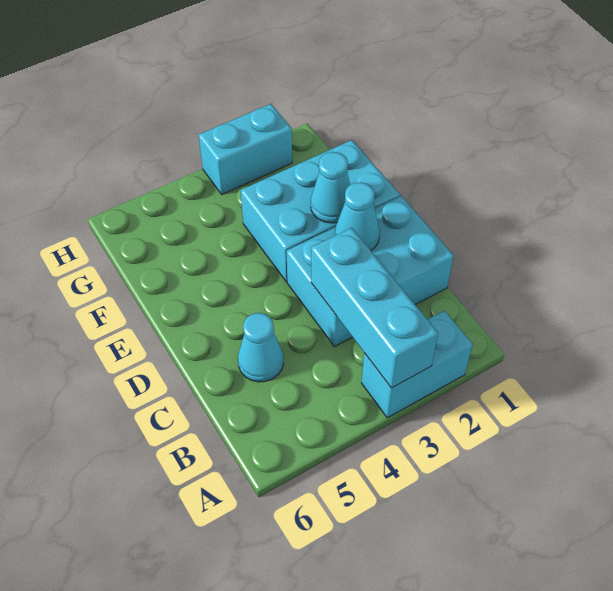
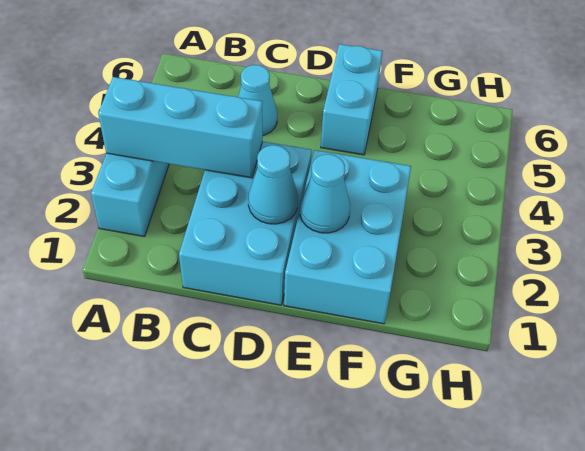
cyan 1x2 brick [199,104,292,195] -> cyan 1x2 brick moved to [321,44,383,155]

